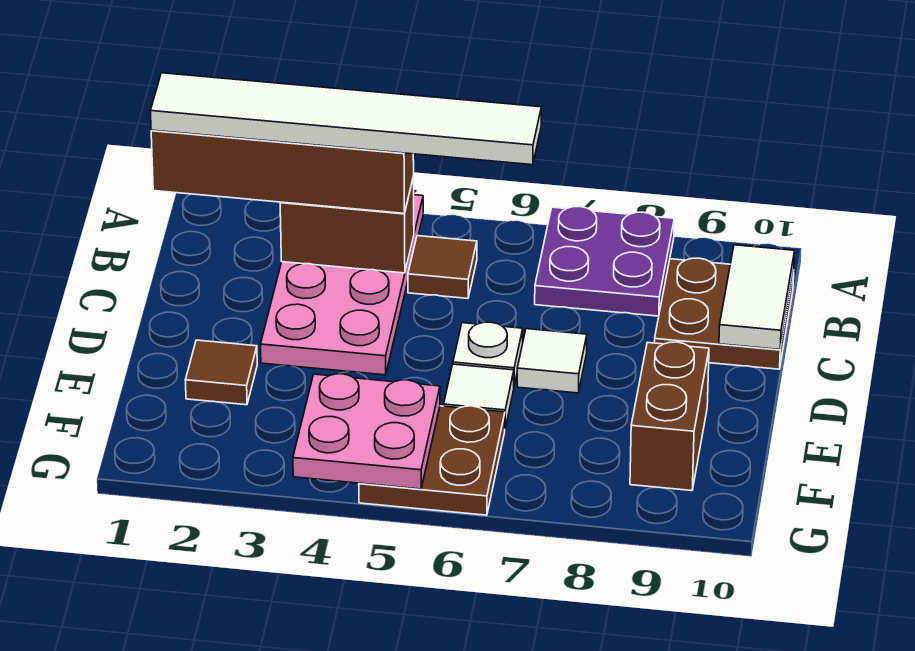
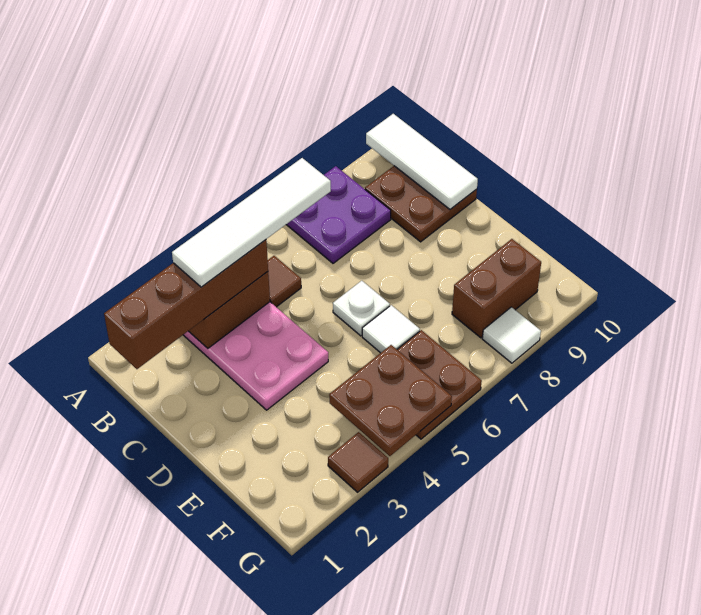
white 1x6 tile [151,73,541,165] -> white 1x4 tile [172,158,331,287]
white 1x2 tile [719,245,795,350] -> white 1x3 tile [366,114,478,209]
white 1x1 tile [517,329,587,393] -> white 1x1 tile moved to [482,307,541,363]
brown 1x1 tile [185,340,257,405] -> brown 1x1 tile moved to [328,432,388,492]
brown 1x2 brick [630,342,709,491] -> brown 1x2 brick turned to [452,239,541,338]
pink 2x2 plate [293,374,440,489] -> brown 2x2 plate [329,345,452,456]

